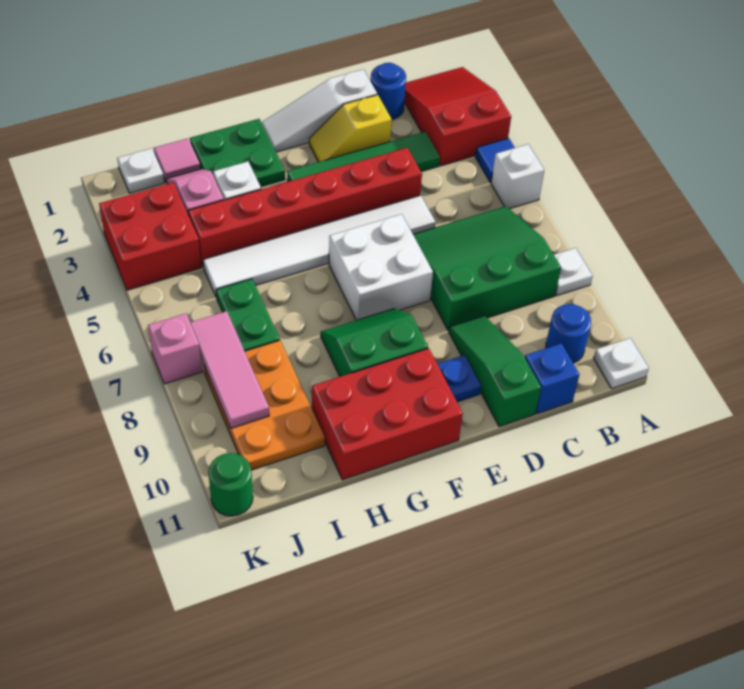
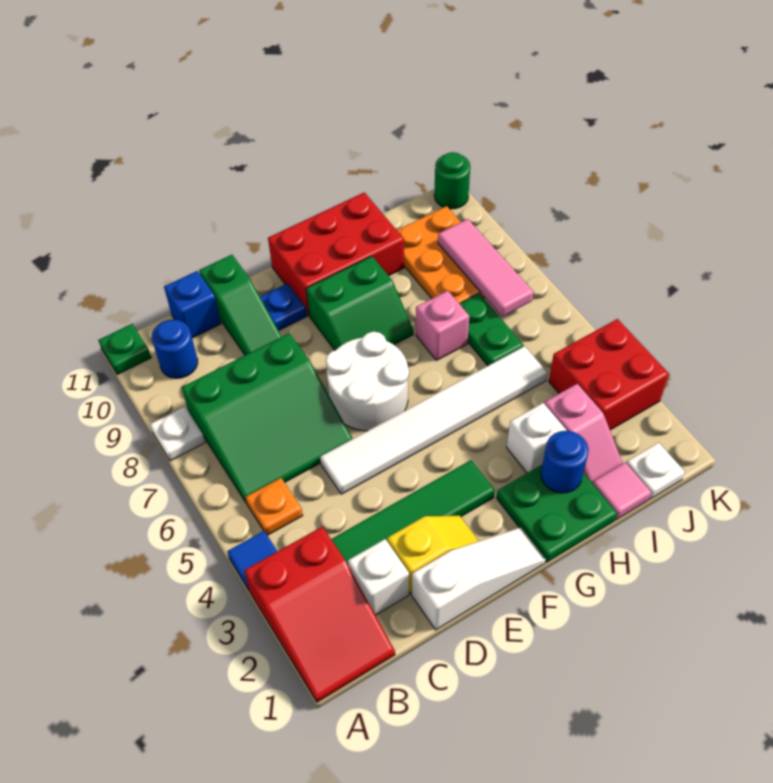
white 1x1 brick [491,144,544,209] -> white 1x1 brick moved to [348,539,409,615]
white 1x1 plate [594,338,649,388] -> green 1x1 plate [98,324,151,375]
none -> orange 1x1 plate [246,478,303,535]
blue 1x1 round brick [371,63,406,119] -> blue 1x1 round brick moved to [541,431,589,493]
red 1x6 brick [188,148,422,268] -> none
white 2x2 brick [329,214,433,320] -> white 2x2 round brick [326,332,409,431]
pink 1x1 brick [148,314,202,384] -> pink 1x1 brick moved to [416,291,469,360]

